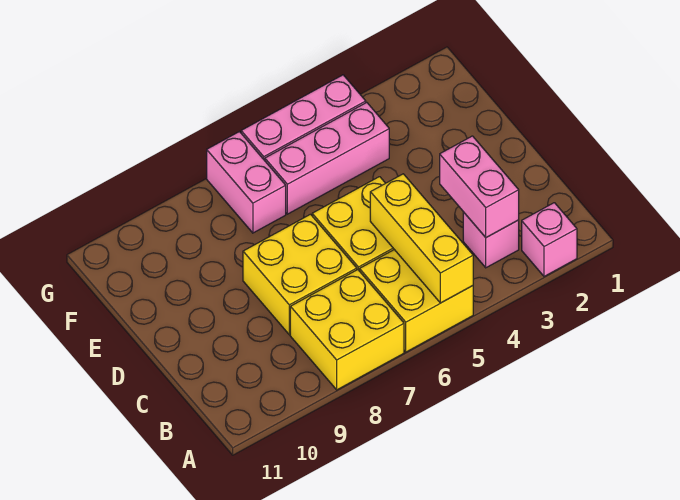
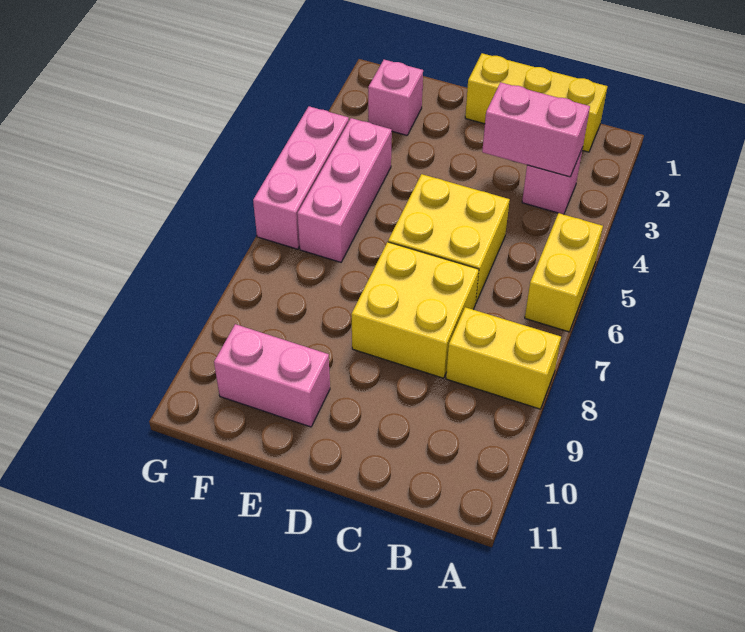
pink 1x1 brick [522,203,577,276] -> pink 1x1 brick moved to [368,60,423,135]
yellow 2x2 brick [360,250,473,352] -> yellow 1x2 brick [525,213,603,332]
yellow 1x3 brick [370,174,473,303] -> yellow 1x3 brick moved to [465,53,607,152]
yellow 2x2 brick [290,270,404,390] -> yellow 1x2 brick [446,307,561,409]
pink 1x2 brick [207,132,286,233] -> pink 1x2 brick moved to [214,324,330,427]

